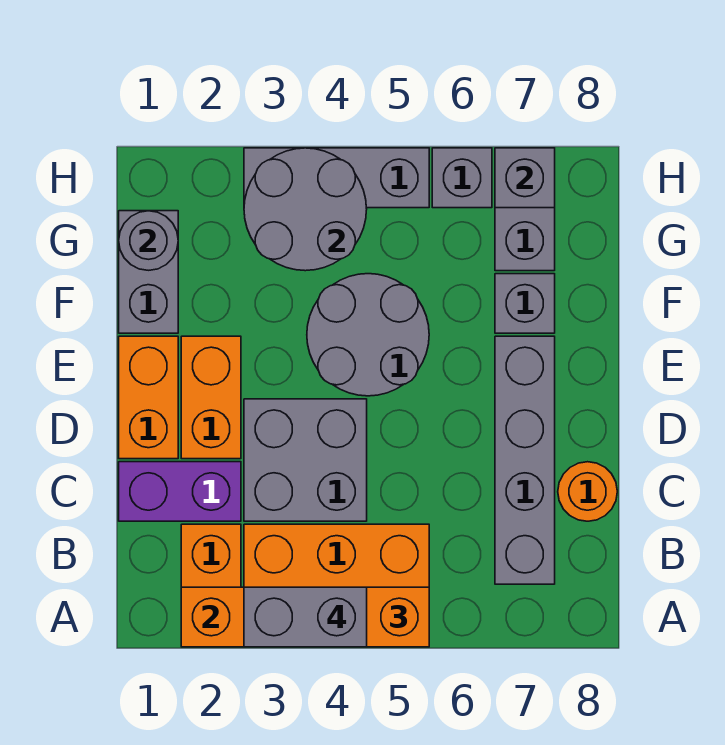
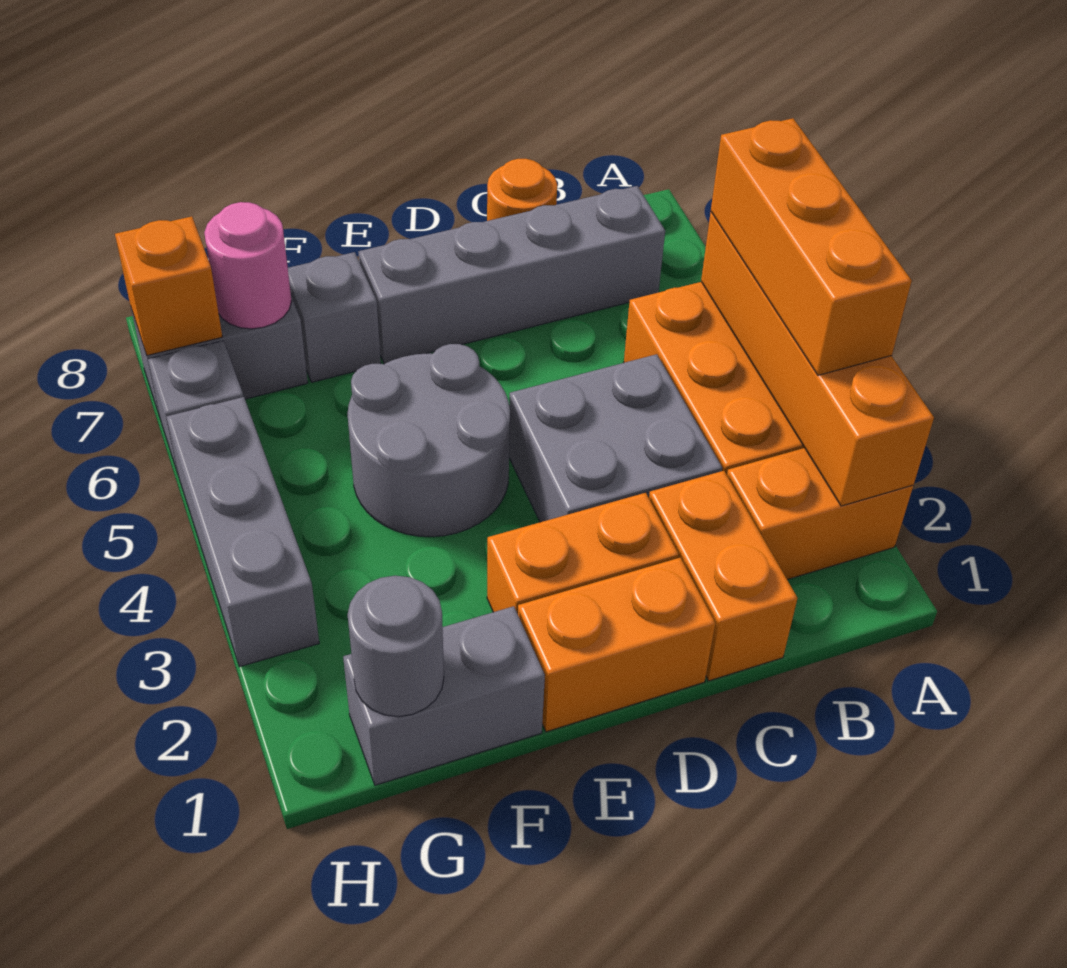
grey 1x2 brick [244,587,367,647] -> none
purple 1x2 brick [119,462,241,521] -> orange 1x2 brick [649,471,797,681]
grey 2x2 round brick [244,148,367,271] -> none
none -> pink 1x1 round brick [204,202,292,329]
grey 1x1 brick [495,148,555,208] -> orange 1x1 brick [115,216,222,355]

